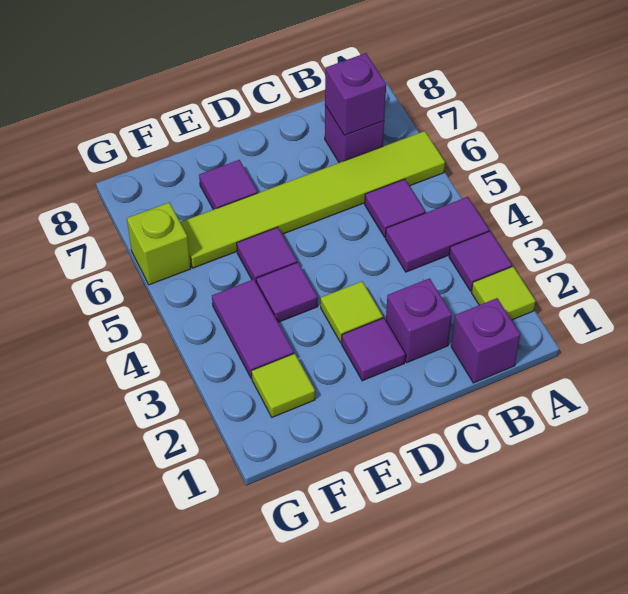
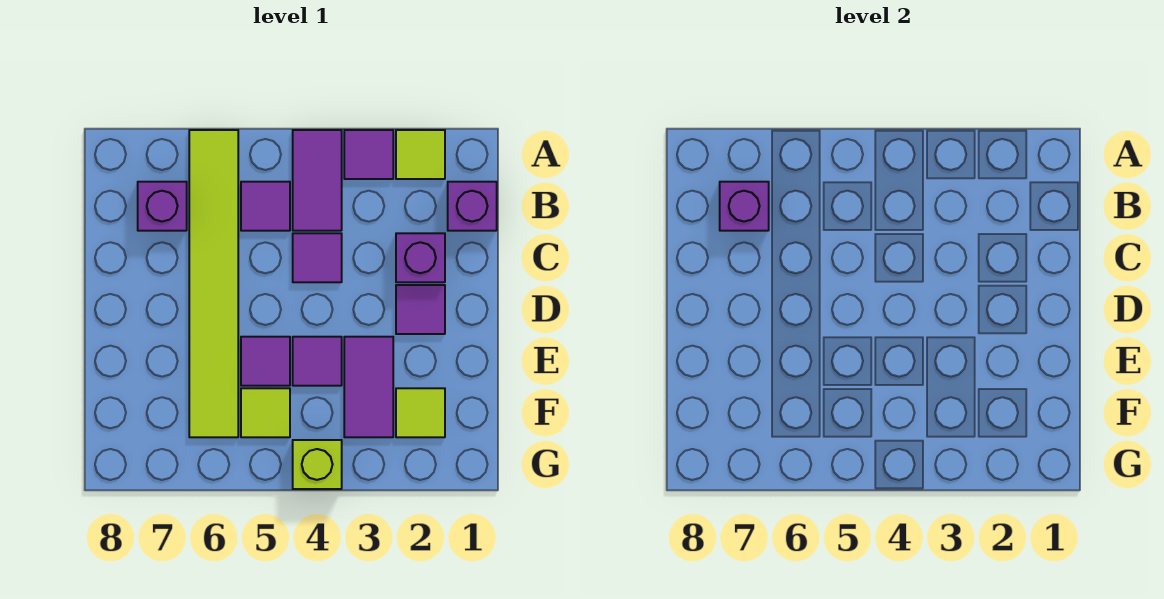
lime 1x1 tile [321,281,383,343] -> lime 1x1 tile moved to [241,388,290,437]
purple 1x1 tile [199,160,258,210] -> purple 1x1 tile moved to [293,233,342,282]
purple 1x2 tile [212,279,294,379] -> purple 1x2 tile turned to [344,337,393,437]
lime 1x1 brick [127,203,191,285] -> lime 1x1 brick moved to [293,440,342,489]

